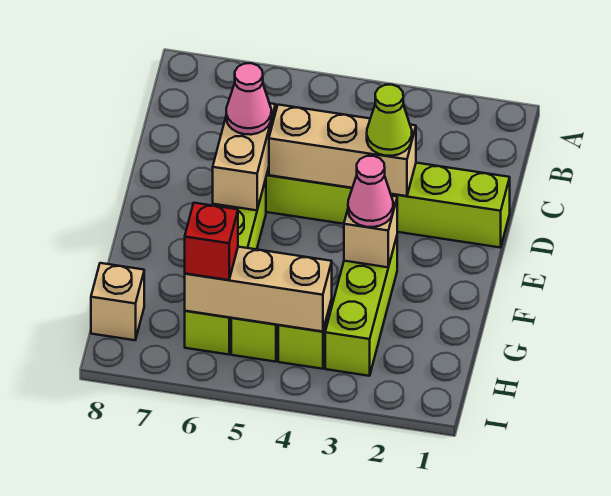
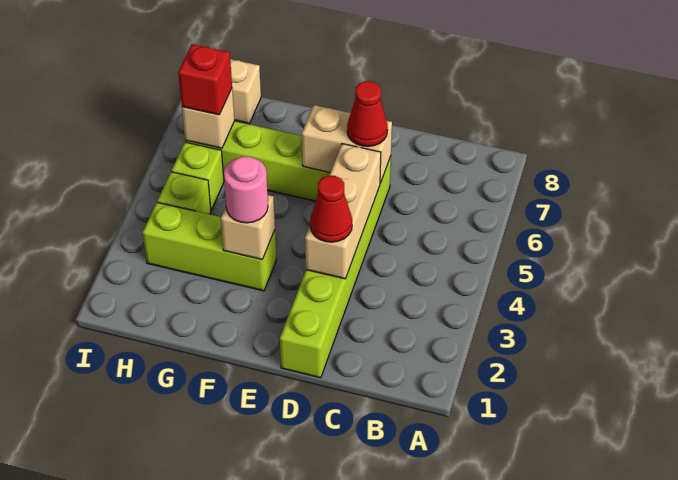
lime 1x1 cone [367,85,412,156] -> red 1x1 cone [310,176,352,242]
pink 1x1 cone [226,63,271,135] -> red 1x1 cone [347,81,388,146]
pink 1x1 cone [348,156,393,227] -> pink 1x1 round brick [224,156,268,223]
tan 1x3 brick [185,247,332,332] -> tan 1x1 brick [182,89,234,148]

